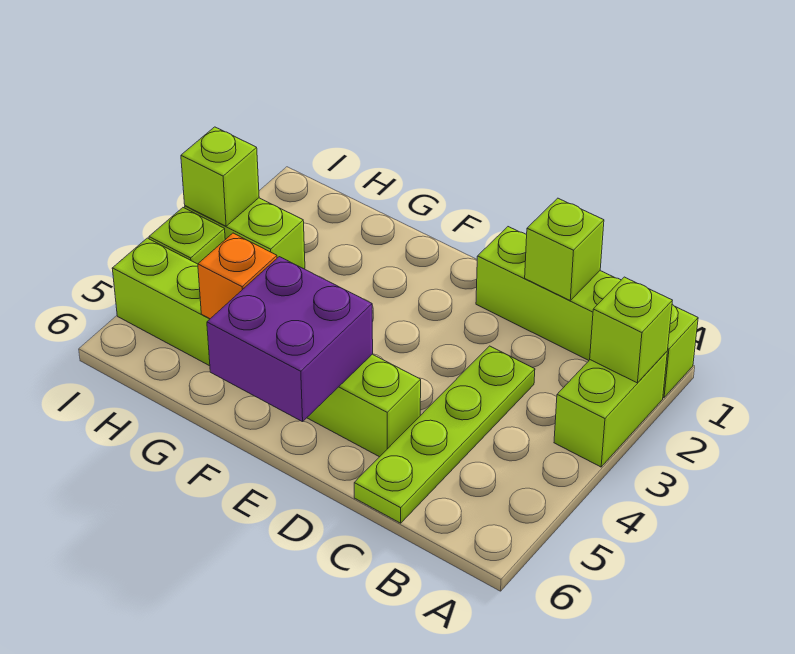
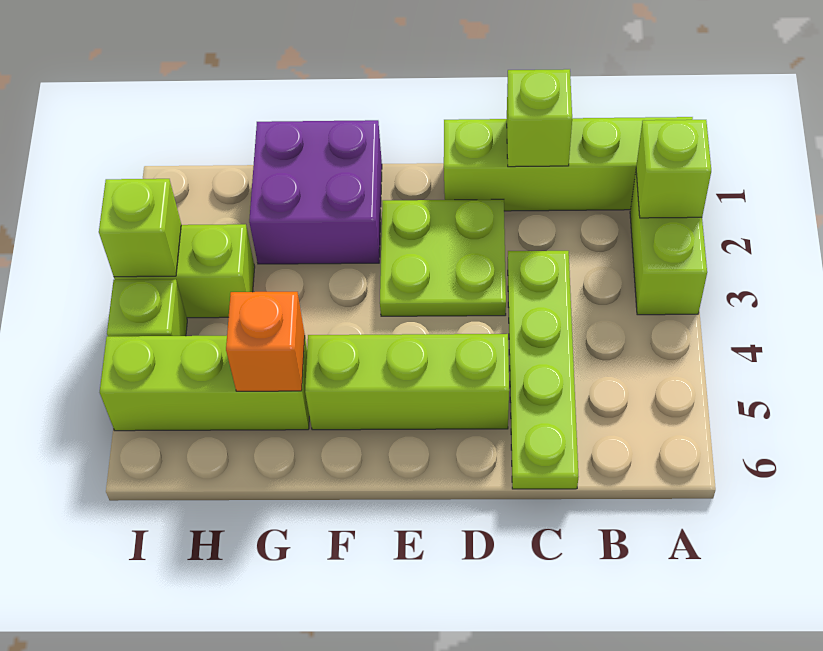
none -> lime 2x2 plate [380,199,506,316]
purple 2x2 brick [207,257,373,422] -> purple 2x2 brick moved to [249,120,382,264]

